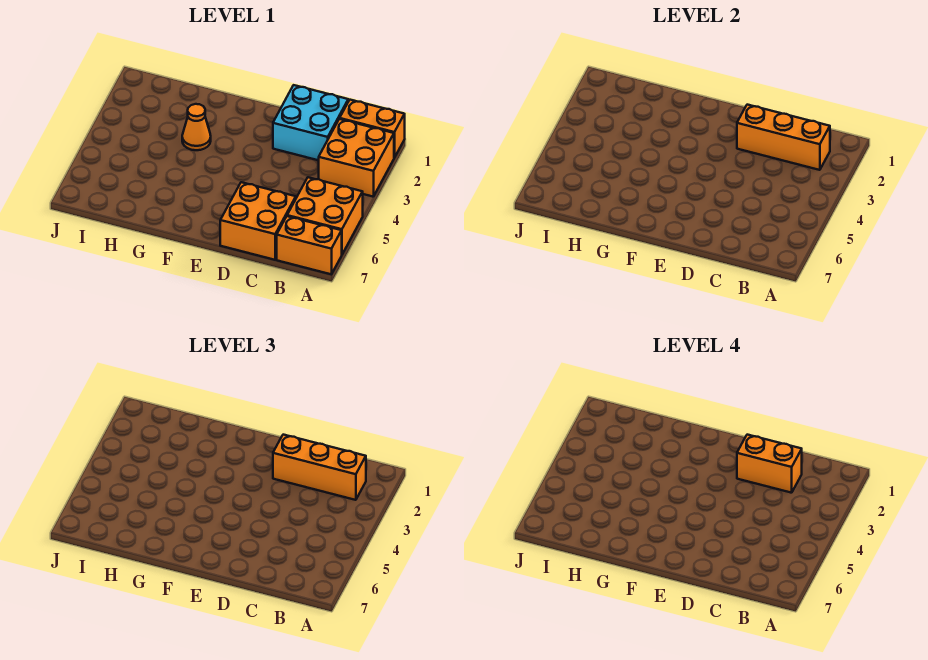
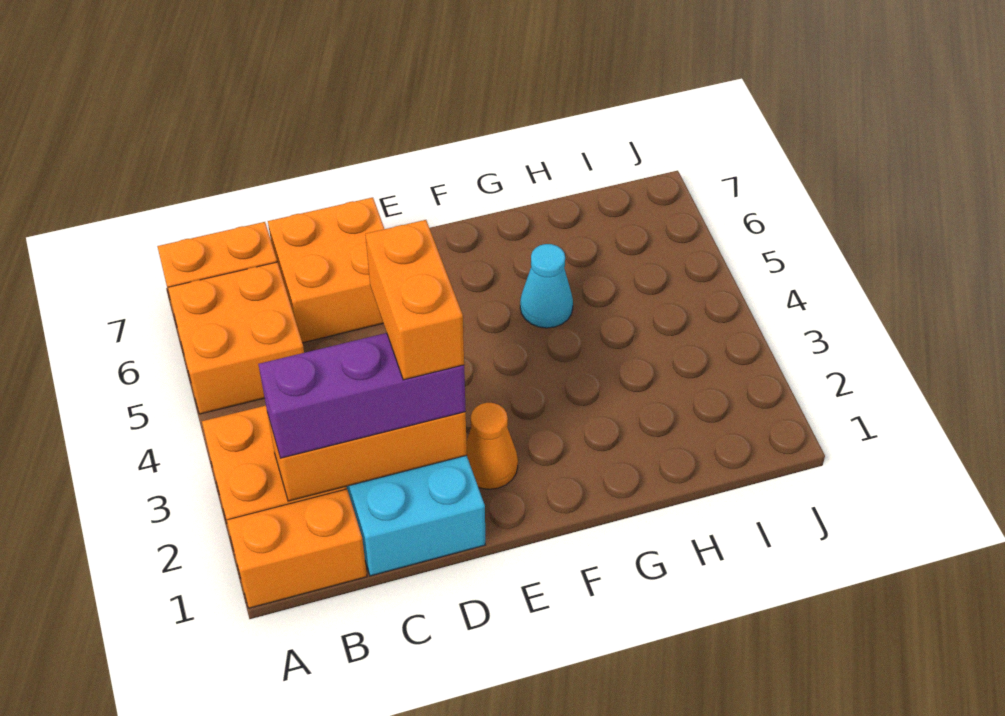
orange 1x3 brick [273,435,366,500] -> purple 1x3 brick [258,333,466,458]
orange 1x2 brick [737,435,802,493] -> orange 1x2 brick turned to [365,220,464,380]
orange 1x1 cone [182,104,211,150] -> orange 1x1 cone moved to [466,403,518,489]
none -> cyan 1x1 cone [520,244,573,328]

